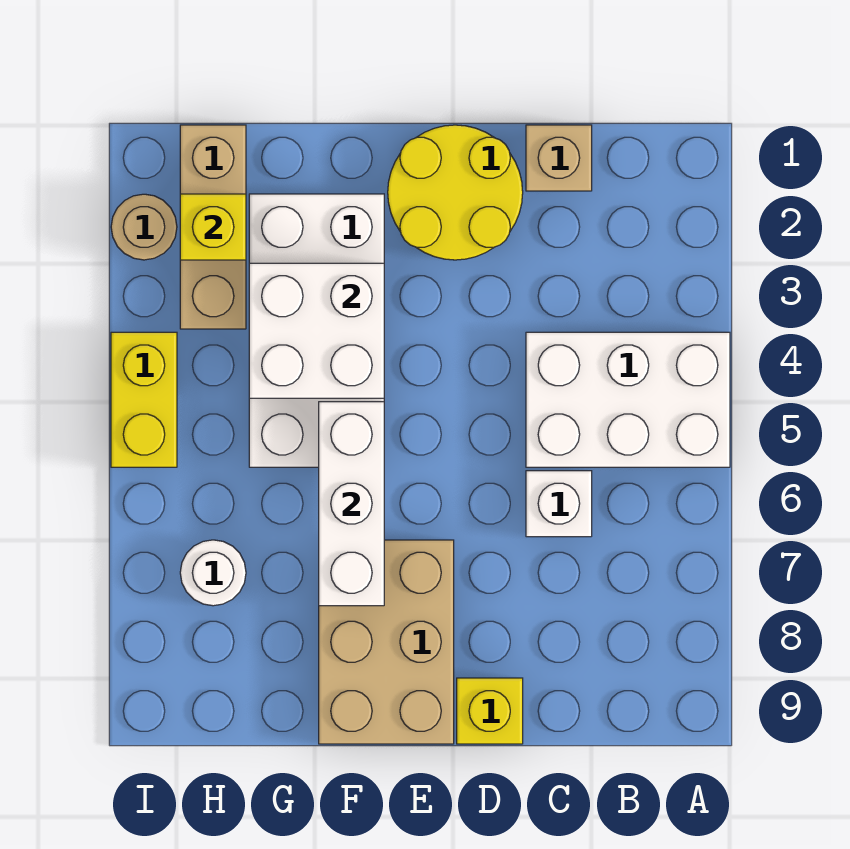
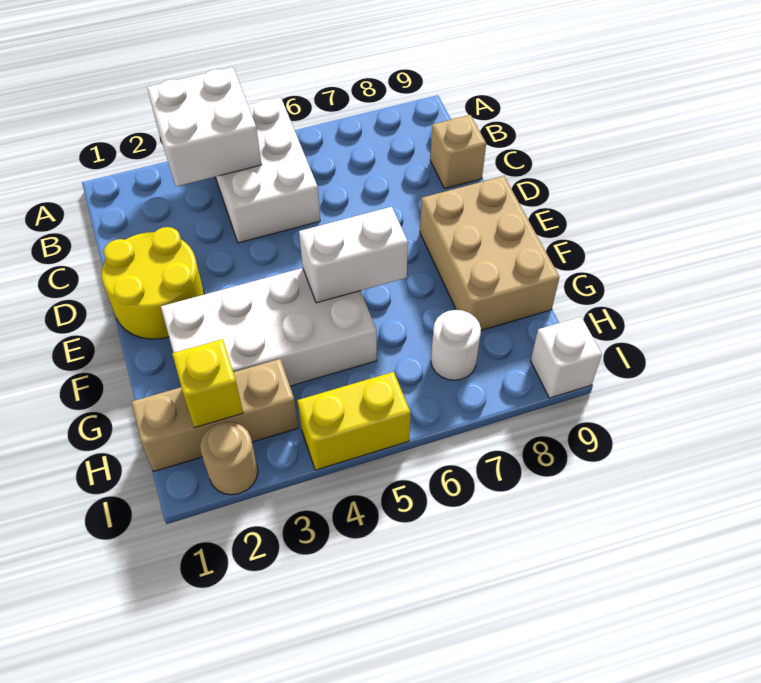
tan 1x1 brick [526,125,592,191] -> tan 1x1 brick moved to [430,115,486,189]
white 1x1 brick [526,471,592,537] -> white 1x1 brick moved to [531,317,602,398]
yellow 1x1 brick [457,678,523,744] -> none
tan 2x3 brick [319,540,454,744] -> tan 2x3 brick turned to [420,176,560,330]
white 2x2 brick [249,263,384,398] -> white 2x2 brick moved to [147,67,262,186]
white 1x3 brick [319,402,384,606] -> white 1x2 brick [299,207,408,303]

